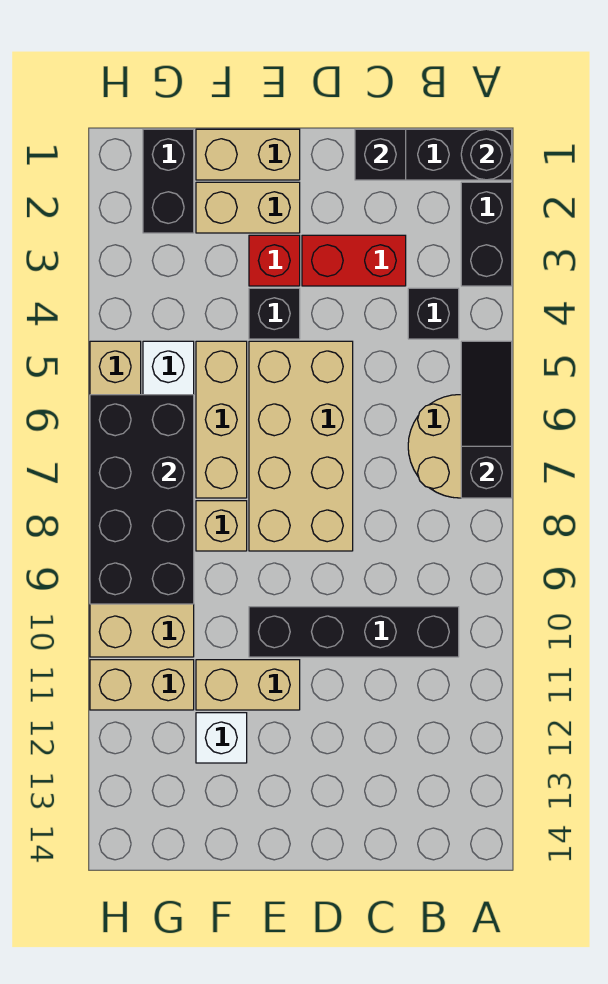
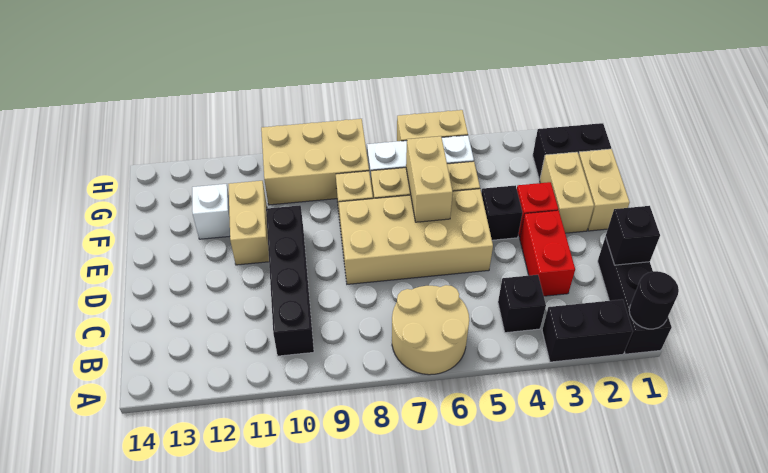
black 1x3 slope [461,341,512,498] -> none
black 2x4 brick [90,395,194,604] -> none
tan 1x2 brick [90,660,194,710] -> tan 1x2 brick moved to [406,136,453,222]

